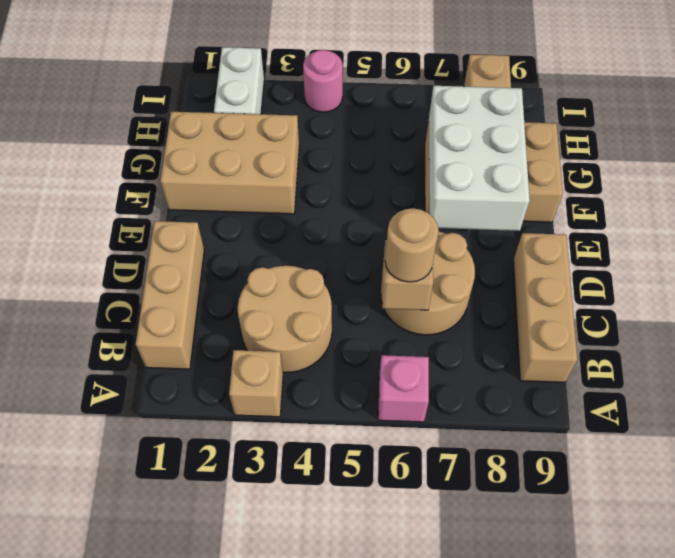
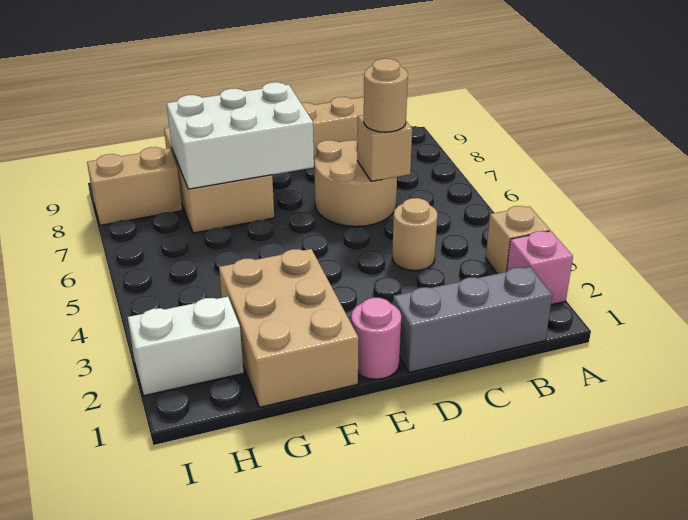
pink 1x1 brick [378,355,429,422] -> pink 1x1 brick moved to [507,231,573,305]
tan 1x3 brick [136,221,204,369] -> grey 1x3 brick [393,267,552,372]
tan 2x2 round brick [238,266,332,373] -> tan 1x1 round brick [392,198,438,271]
pink 1x1 round brick [303,50,343,112] -> pink 1x1 round brick moved to [351,298,401,379]

